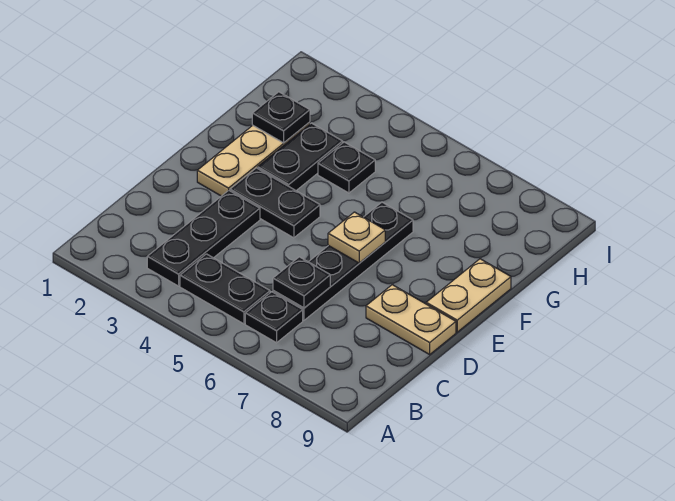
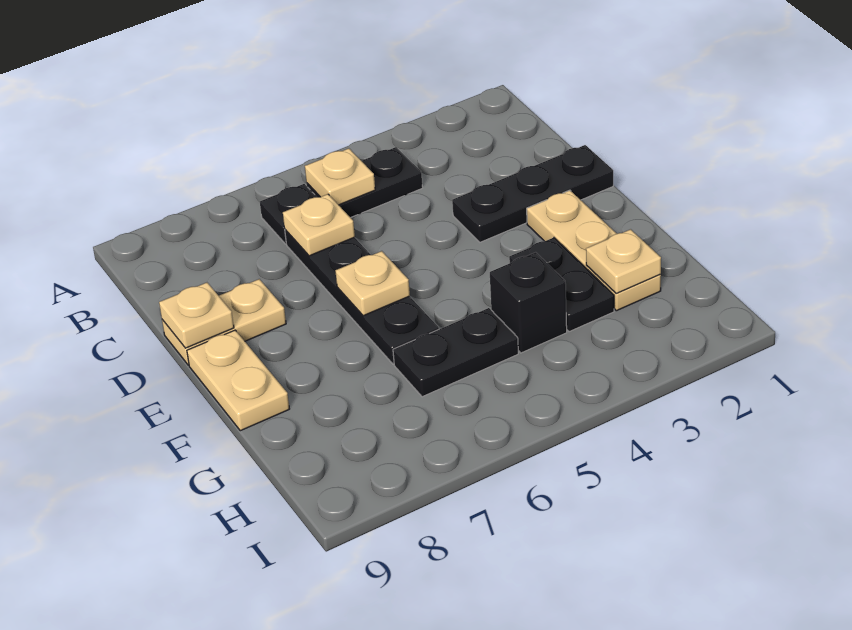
black 1x3 plate [147,190,260,286] -> black 1x3 plate turned to [452,145,613,242]
none -> tan 1x1 plate [305,148,375,205]
black 1x1 plate [273,257,330,308] -> tan 1x1 plate [283,194,355,256]
none -> tan 1x1 plate [159,283,234,348]
black 1x2 plate [230,168,320,238] -> black 1x2 plate moved to [393,308,518,397]
black 1x1 plate [252,92,310,143] -> tan 1x1 plate [586,229,661,293]
black 1x1 plate [318,142,375,193] -> black 1x1 brick [490,252,567,353]

